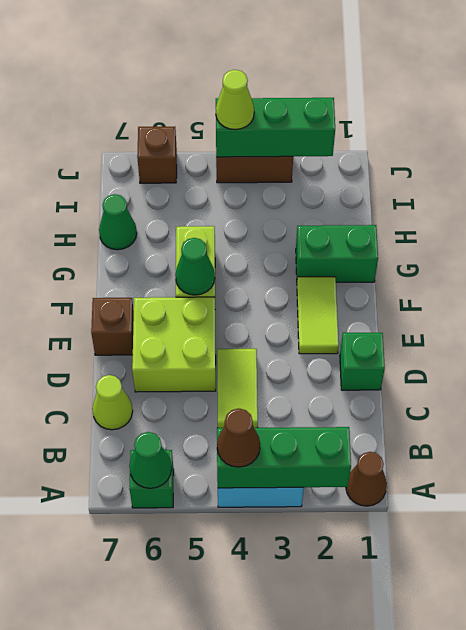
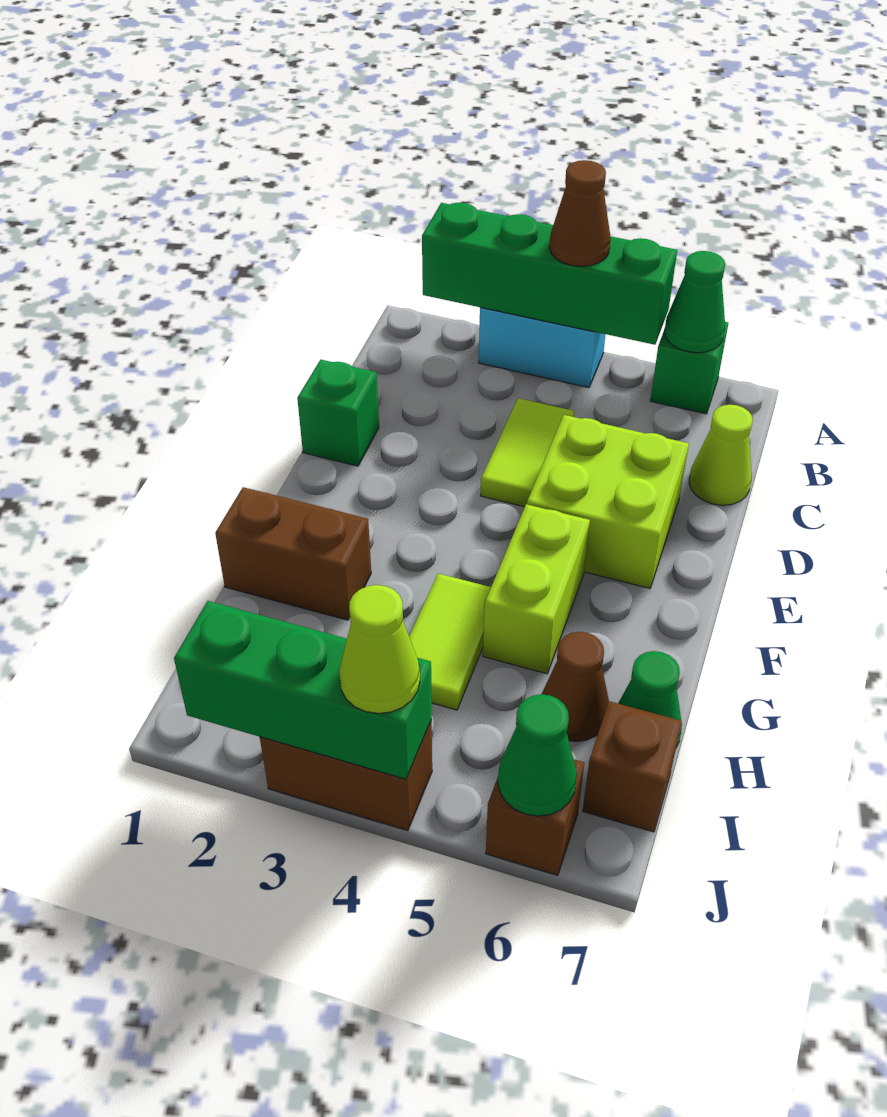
brown 1x1 cone [346,452,387,506] -> brown 1x1 cone moved to [542,632,609,742]
green 1x3 brick [217,427,351,488] -> green 1x4 brick [422,203,677,345]
lime 1x2 tile [297,277,339,354] -> lime 1x2 tile moved to [409,574,491,710]
brown 1x1 brick [91,298,134,355] -> brown 1x1 brick moved to [583,701,682,832]
green 1x1 cone [175,238,215,295] -> green 1x1 cone moved to [498,694,577,816]
green 1x2 brick [296,225,378,282] -> brown 1x2 brick [215,487,371,620]

